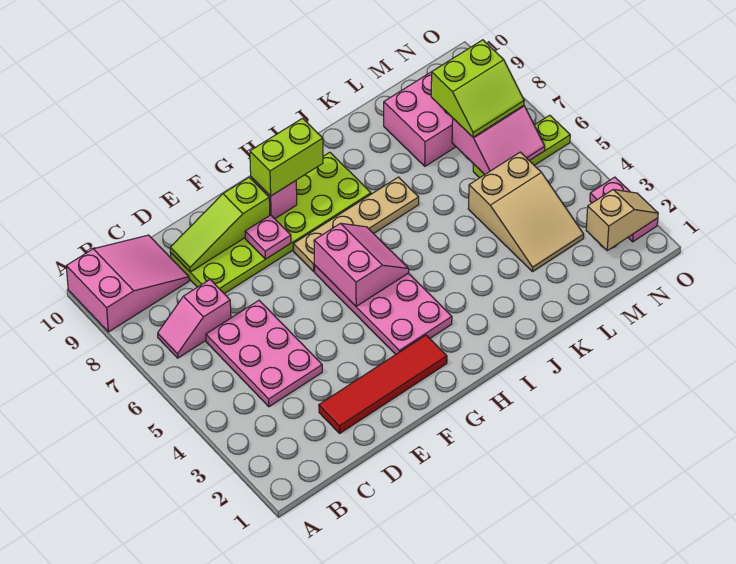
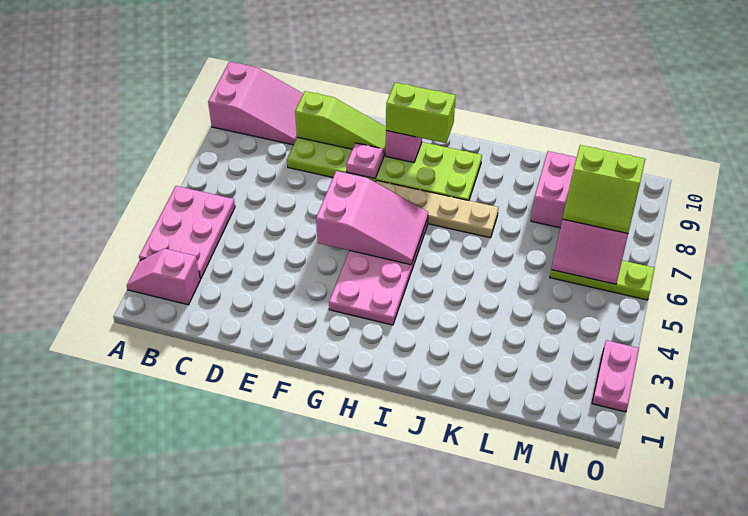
pink 1x2 slope [158,280,231,358] -> pink 1x2 slope moved to [127,249,200,305]
pink 2x3 plate [206,300,322,407] -> pink 2x3 plate moved to [139,186,235,279]
red 1x4 tile [319,335,447,433] -> none
lime 1x3 slope [170,177,270,272] -> lime 1x3 slope turned to [295,91,386,155]
pink 2x2 slope [314,223,409,306] -> pink 2x3 slope [316,171,428,265]
tan 2x3 slope [468,152,584,272] -> none
tan 1x2 slope [586,189,658,250] -> none

